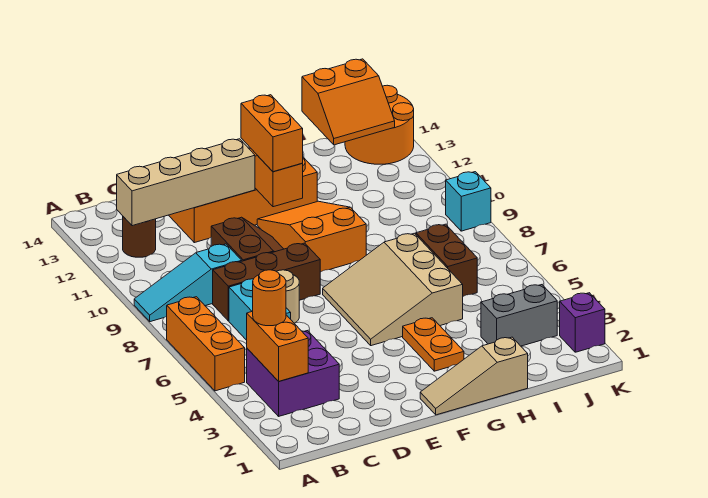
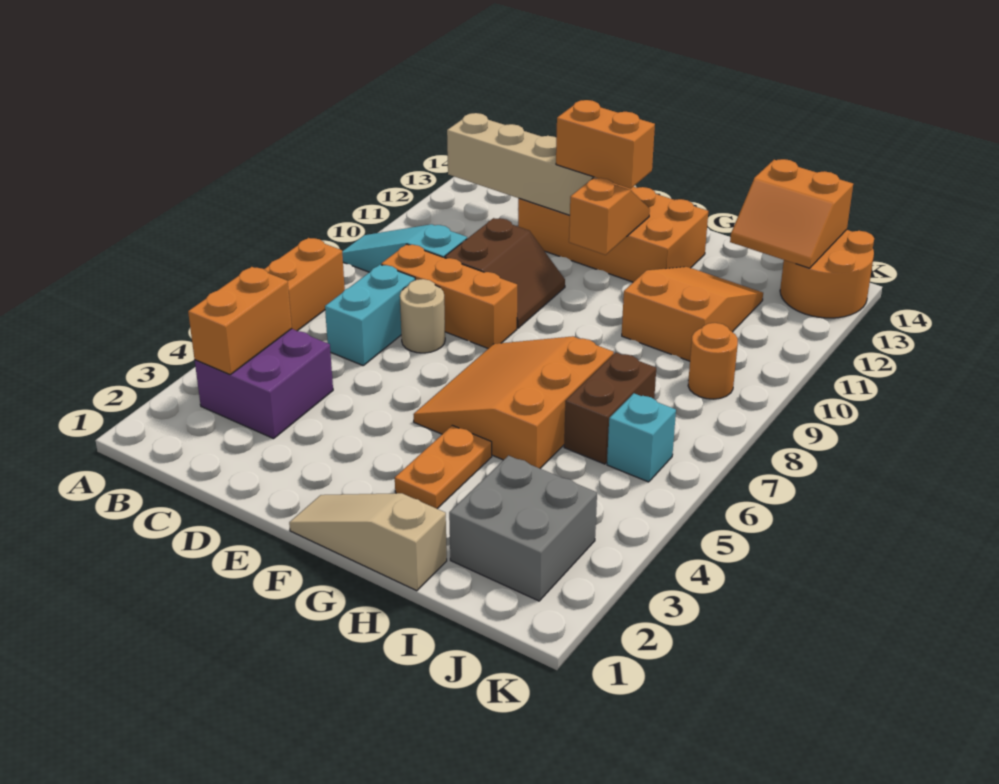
orange 1x1 round brick [253,270,286,326] -> orange 1x1 round brick moved to [688,323,738,399]
brown 1x1 round brick [123,217,156,257] -> none
brown 1x3 brick [213,243,320,321] -> orange 1x3 brick [381,244,517,348]
tan 3x3 slope [323,233,463,346] -> orange 3x3 slope [413,336,614,468]
orange 2x3 slope [257,201,366,272] -> orange 2x3 slope moved to [622,267,763,361]
orange 1x2 brick [241,95,303,172] -> orange 1x2 brick turned to [556,100,655,189]
grey 1x2 brick [481,285,557,346] -> grey 2x2 brick [449,456,597,601]
purple 1x1 brick [560,293,605,352] -> none
cyan 1x1 brick [446,172,491,231] -> cyan 1x1 brick moved to [607,393,676,482]

